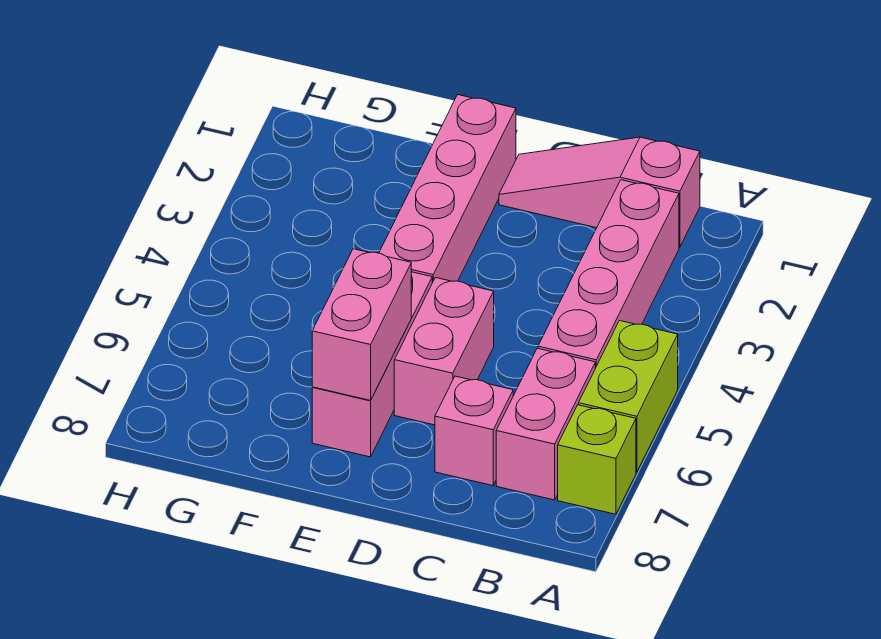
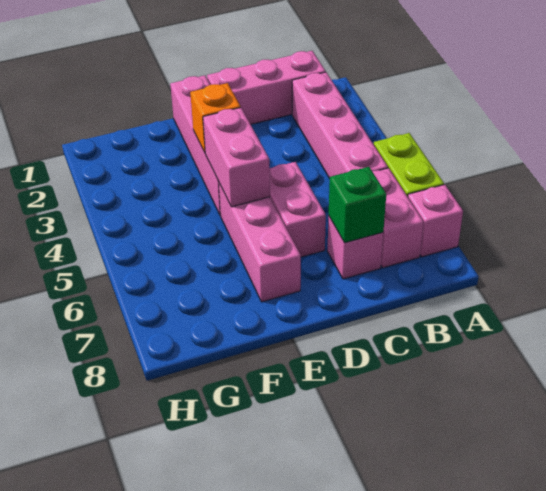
lime 1x1 brick [558,405,636,514] -> pink 1x1 brick [408,185,463,257]
pink 1x3 slope [499,137,700,247] -> pink 1x3 brick [207,51,326,124]
none -> green 1x1 brick [329,167,386,243]
none -> orange 1x1 brick [190,83,241,153]
pink 1x2 brick [312,249,411,400] -> pink 1x2 brick moved to [203,108,270,207]

